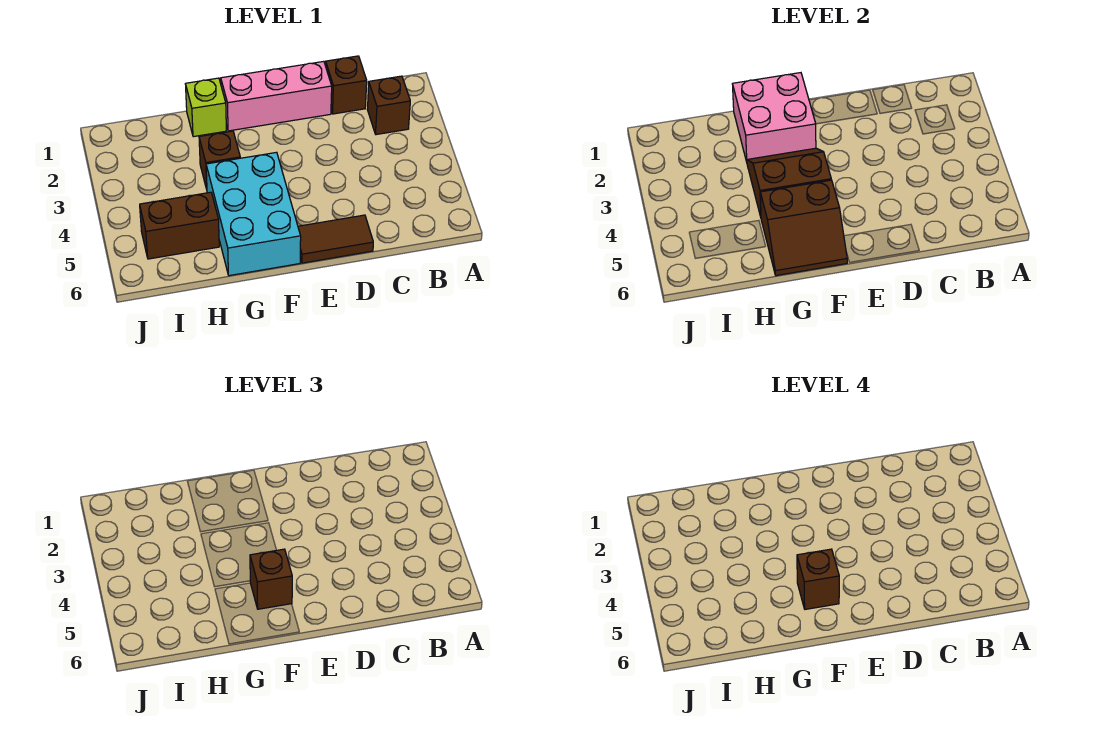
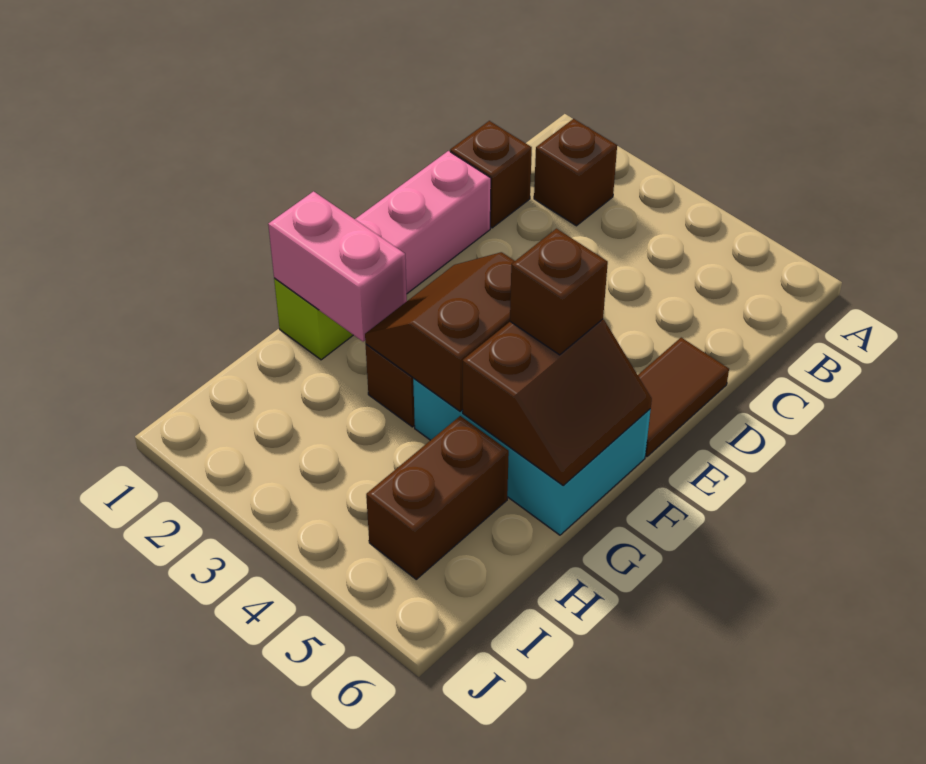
pink 2x2 brick [733,73,816,162] -> pink 1x2 brick [268,191,407,342]
brown 1x1 brick [797,549,839,609] -> none

